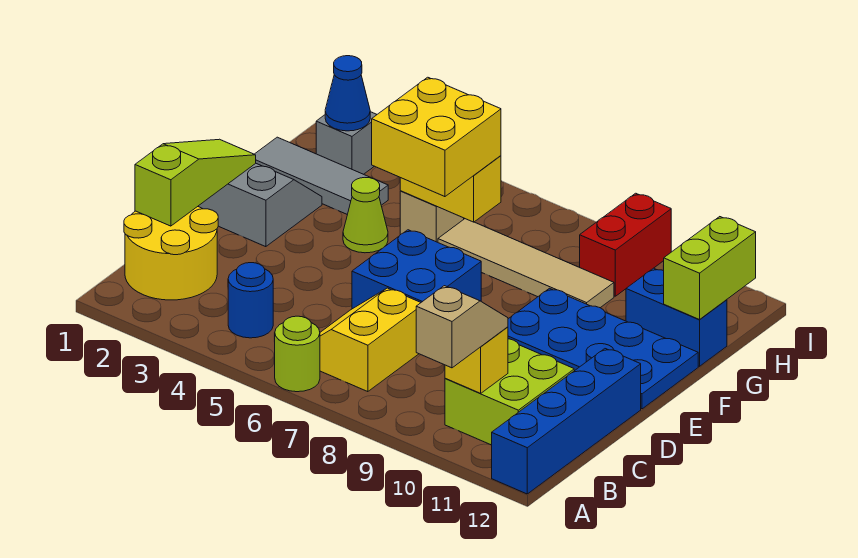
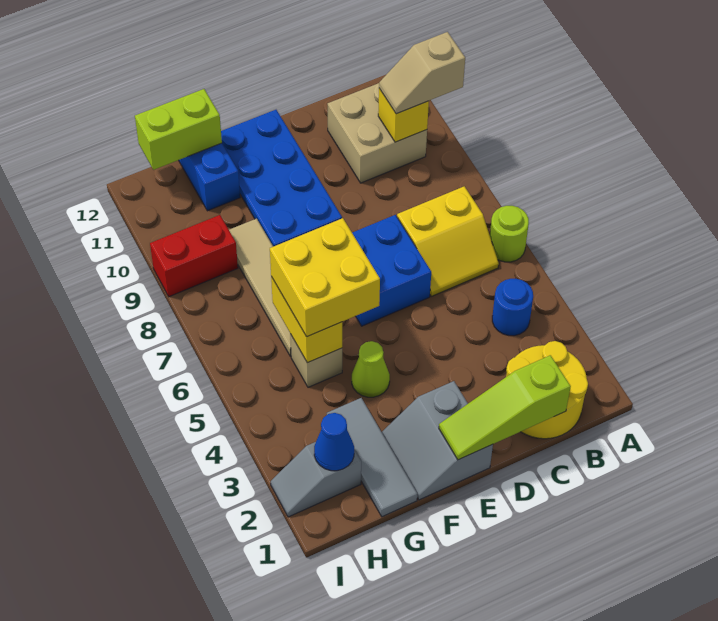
blue 1x4 brick [492,349,641,494] -> none
lime 2x2 brick [445,339,574,445] -> tan 2x2 brick [327,83,427,183]

